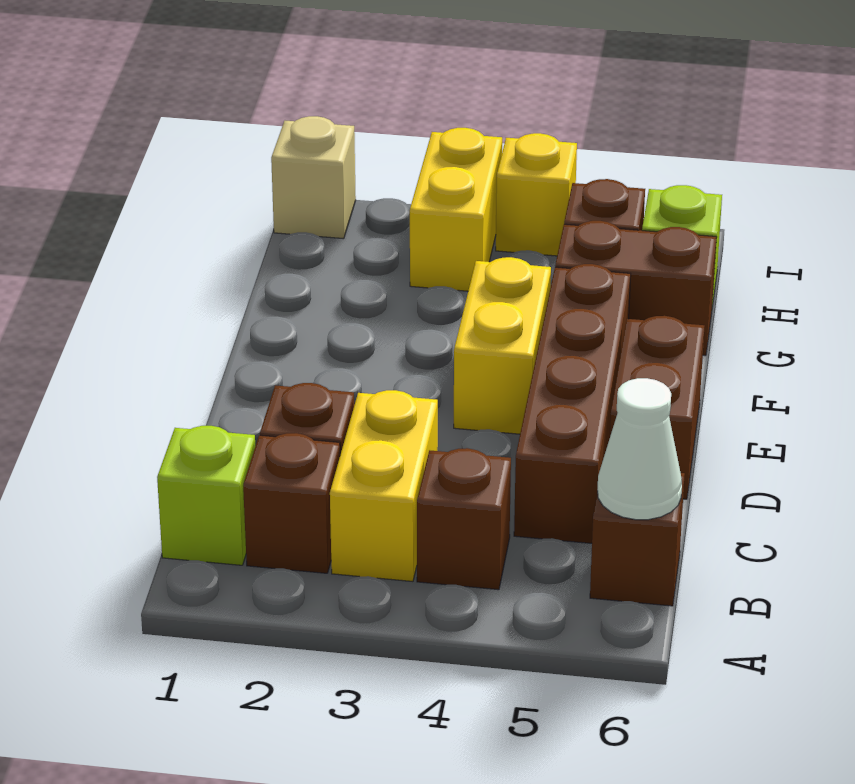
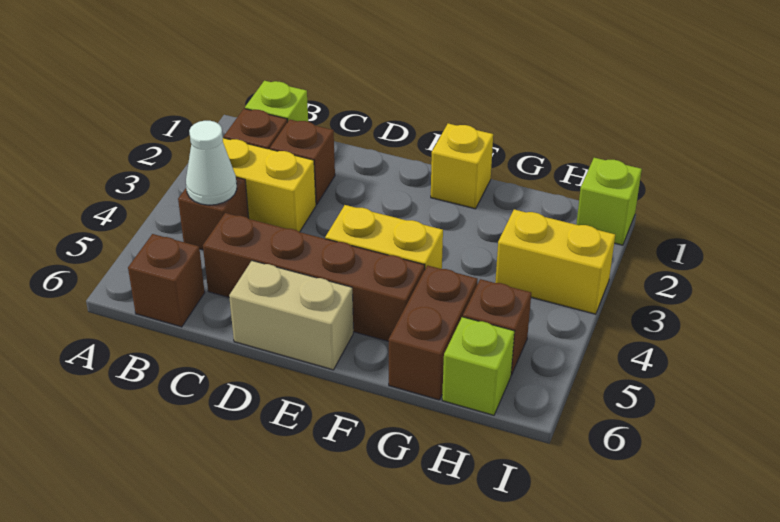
white 1x1 cone [598,378,682,520] -> white 1x1 cone moved to [186,121,237,205]
brown 1x2 brick [610,316,704,499] -> tan 1x2 brick [229,261,353,370]
tan 1x1 brick [271,116,356,239] -> lime 1x1 brick [576,158,642,245]
yellow 1x1 brick [496,133,577,256] -> yellow 1x1 brick moved to [431,124,493,209]

